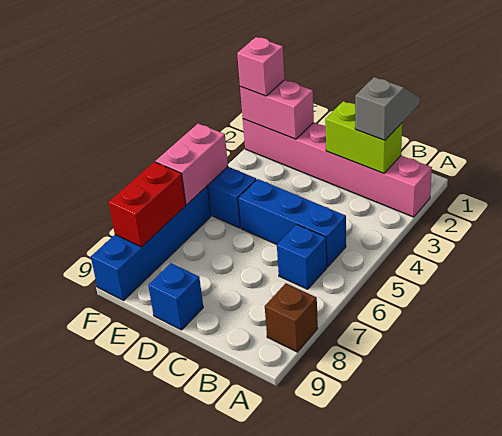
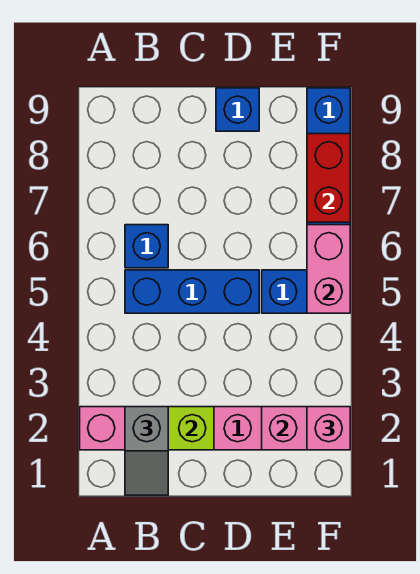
brown 1x1 brick [265,283,318,352] -> none

